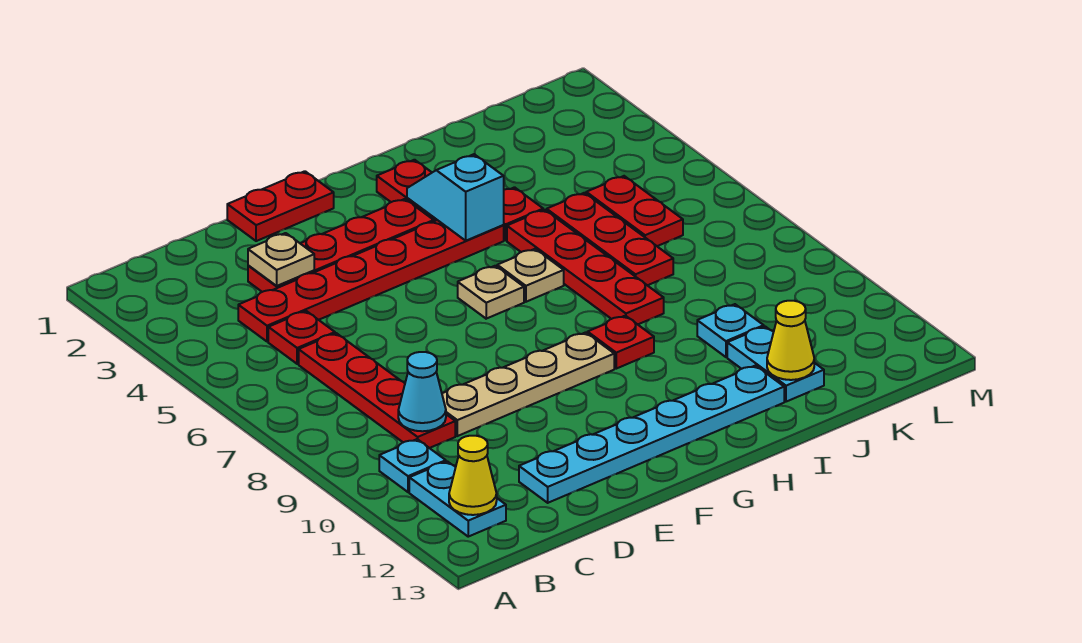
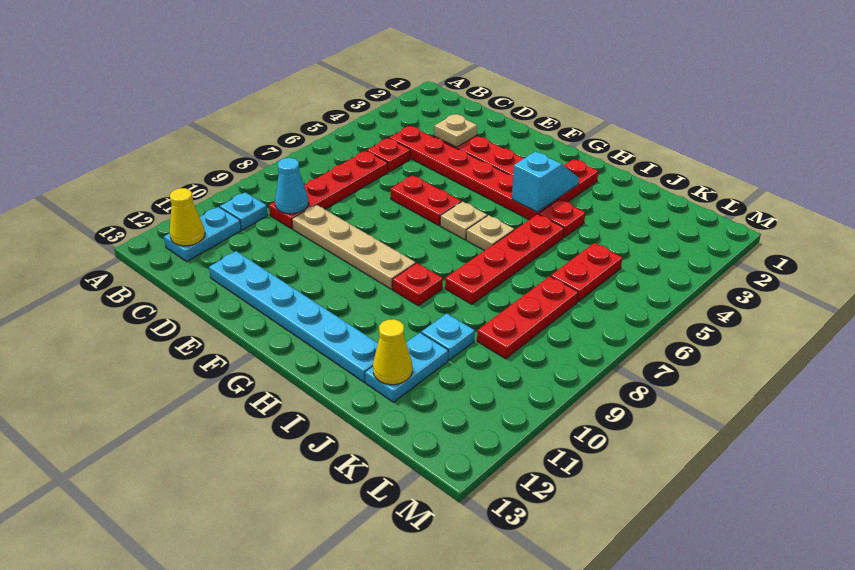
red 1x2 plate [227,171,334,241] -> red 1x2 plate moved to [390,175,461,225]
red 1x3 plate [547,193,673,285] -> red 1x3 plate moved to [477,276,578,359]

